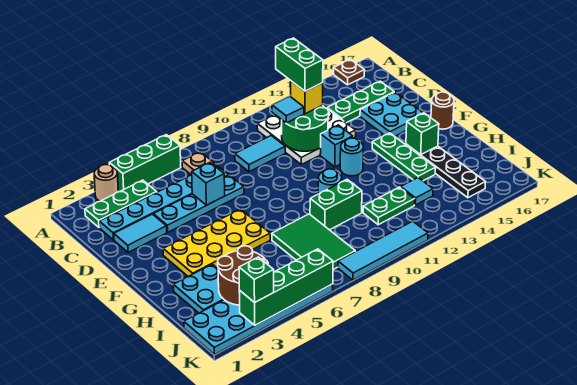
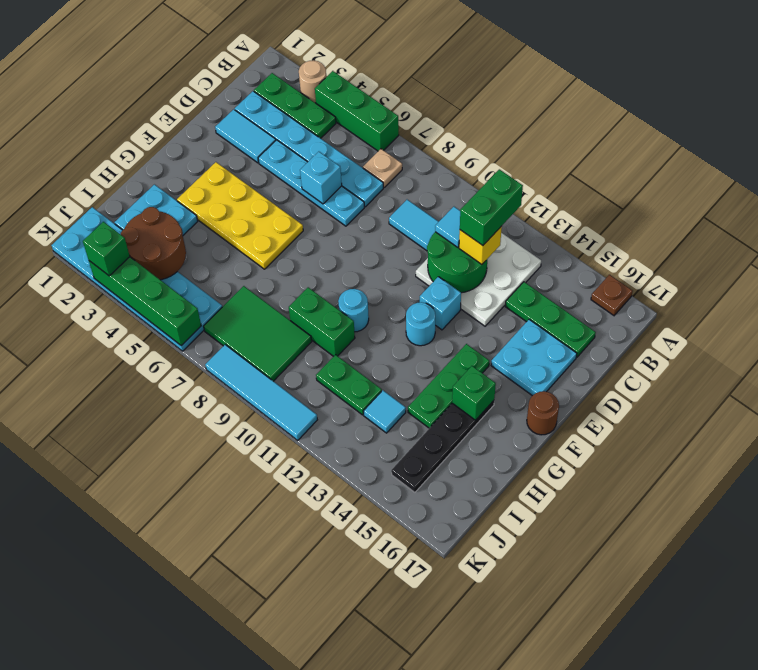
green 2x3 tile [272,214,355,270] -> green 2x3 tile turned to [204,286,312,381]

